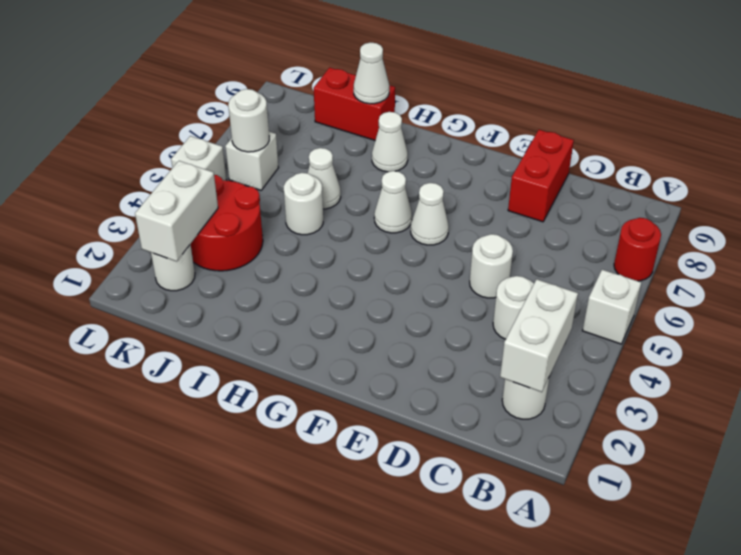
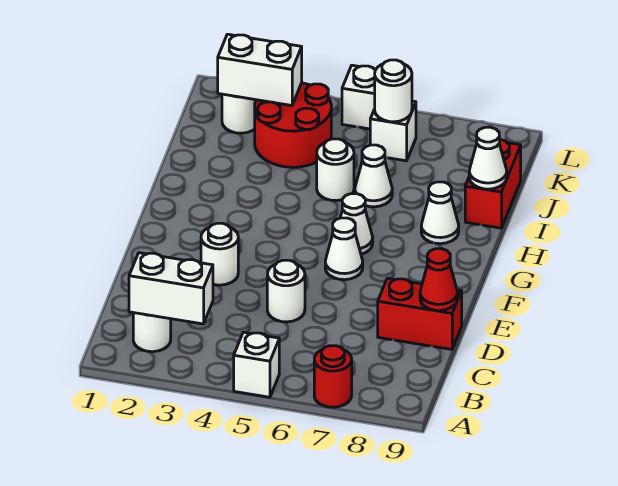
white 1x1 round brick [493,276,534,339] -> white 1x1 round brick moved to [201,223,238,285]
none -> red 1x1 cone [420,249,458,310]

